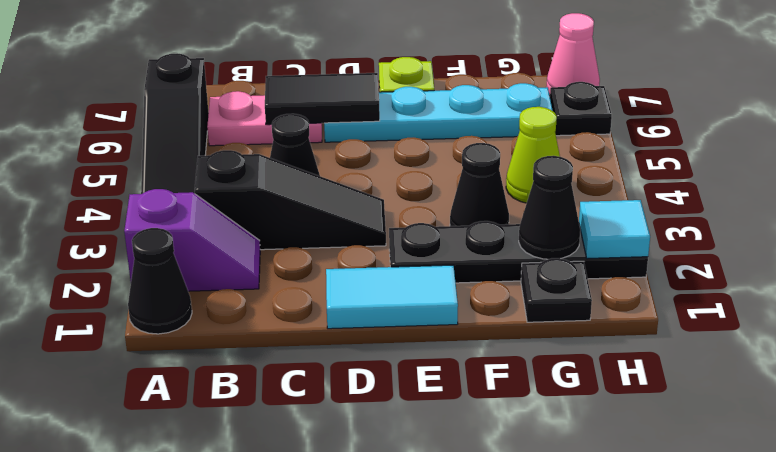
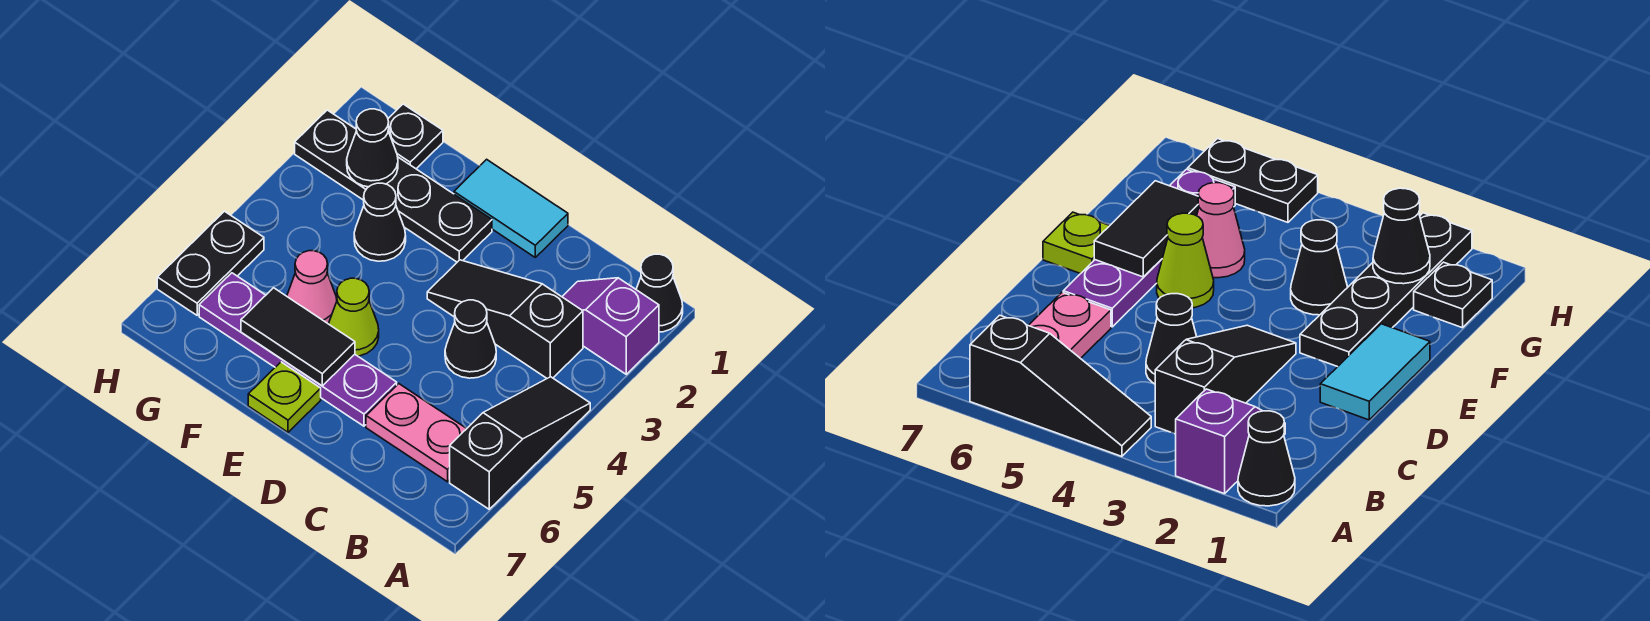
black 1x2 tile [265,73,380,125] -> black 1x2 tile moved to [241,288,355,386]
cyan 1x4 plate [324,83,553,142] -> purple 1x4 plate [199,273,397,426]
lime 1x1 cone [506,107,560,203] -> lime 1x1 cone moved to [329,278,379,356]
cyan 1x1 tile [579,200,650,259] -> none
black 1x1 plate [550,82,612,136] -> black 1x2 plate [157,211,264,315]
pink 1x1 cone [546,13,600,95] -> pink 1x1 cone moved to [287,251,337,323]

